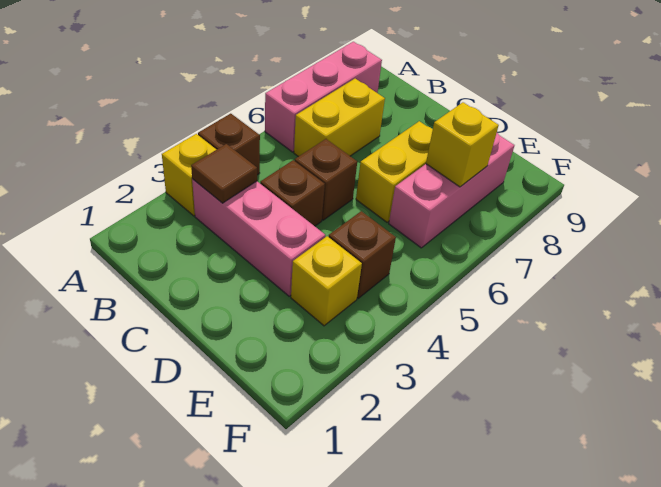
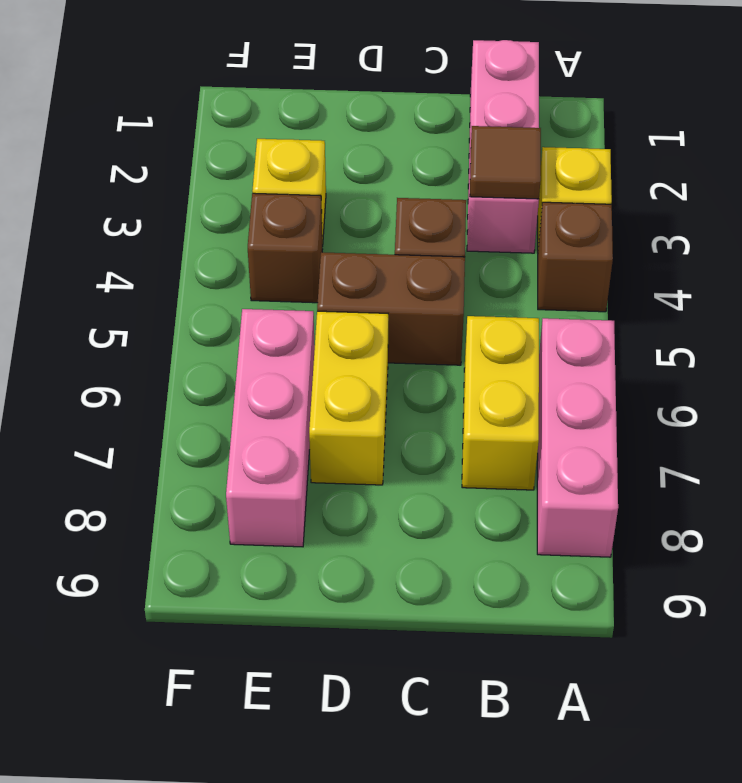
pink 1x3 brick [192,179,325,296] -> pink 1x3 brick turned to [467,40,539,253]
brown 1x1 brick [295,139,357,220] -> brown 1x2 brick [317,252,465,365]
yellow 1x1 brick [426,102,499,187] -> none

